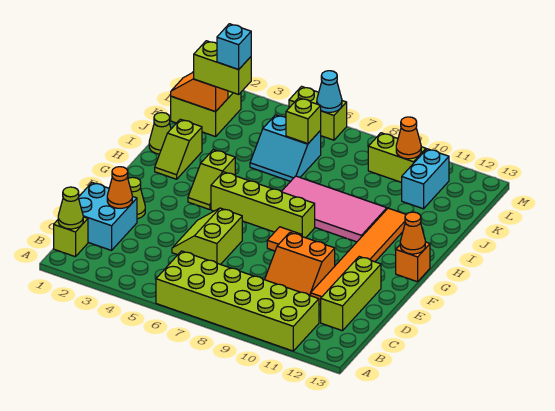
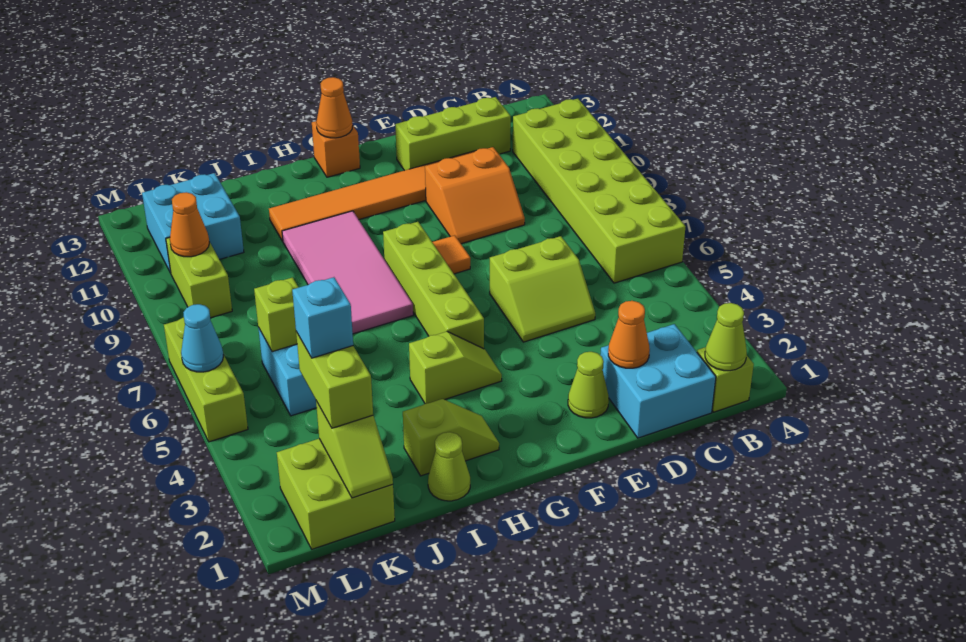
orange 2x2 slope [265,233,335,296] -> orange 2x2 slope turned to [425,147,525,244]
orange 1x2 slope [171,72,228,112] -> lime 1x2 slope [316,401,393,498]
cyan 1x2 brick [402,149,449,209] -> cyan 2x2 brick [142,173,244,273]
lime 1x2 brick [289,86,347,140] -> lime 1x3 brick [164,317,248,442]

